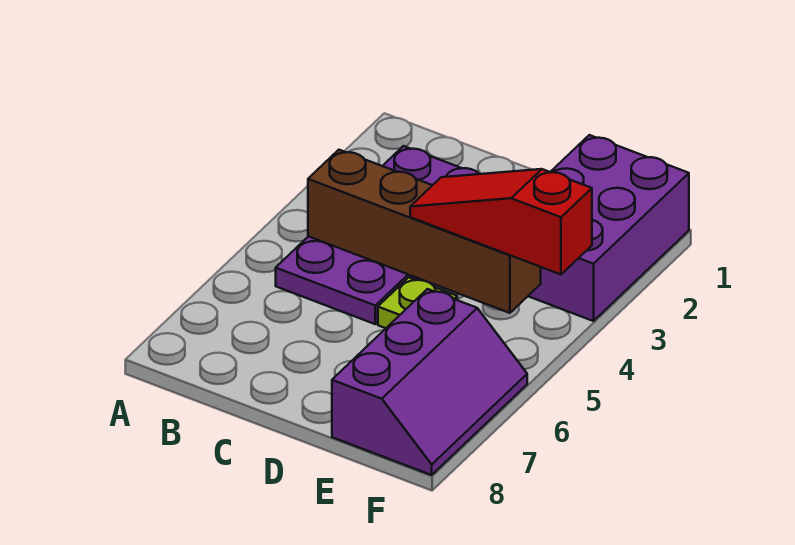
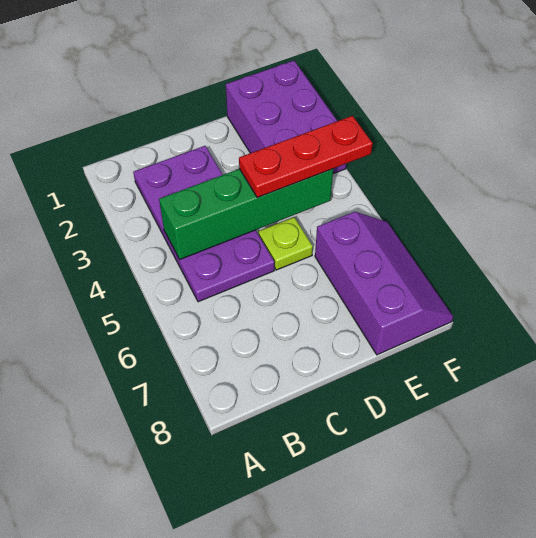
brown 1x4 brick [308,150,541,313] -> green 1x4 brick [159,169,333,259]
red 1x3 slope [410,169,592,274] -> red 1x3 plate [239,116,373,198]

